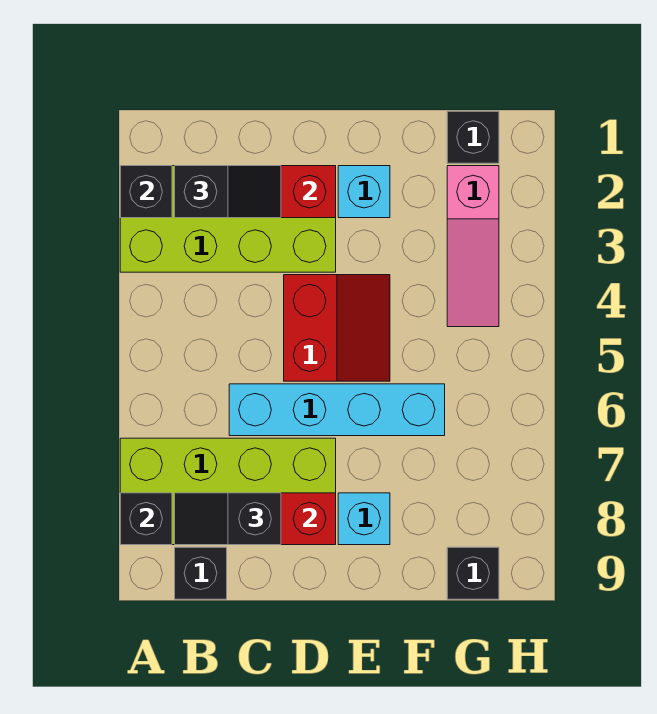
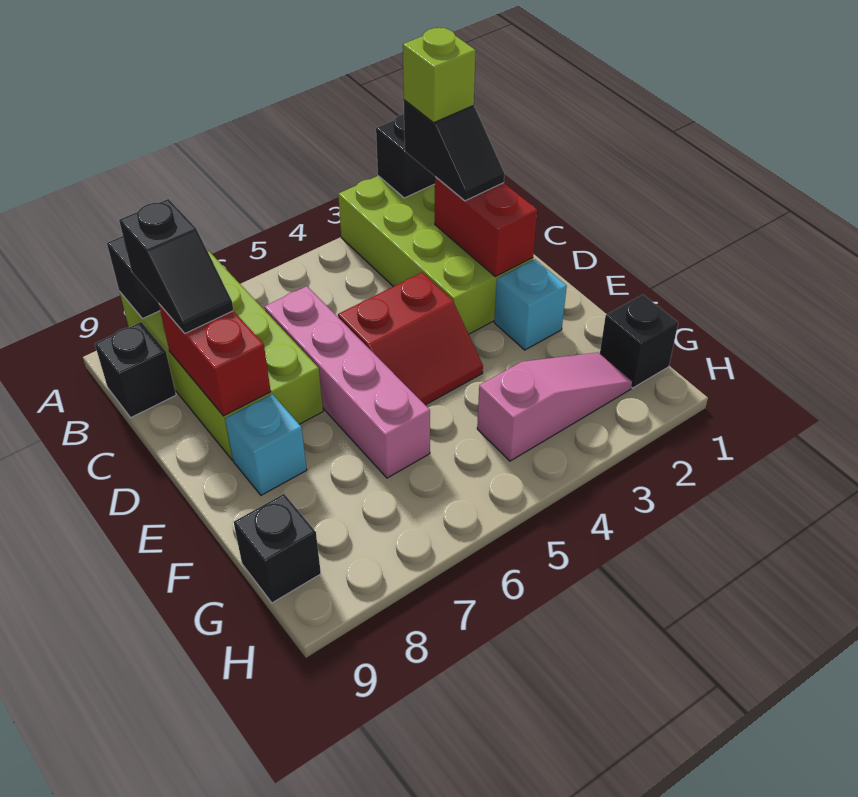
none -> lime 1x1 brick [403,28,476,123]
black 1x2 slope [175,493,281,545] -> black 1x2 slope turned to [119,199,234,333]
cyan 1x4 brick [229,384,445,436] -> pink 1x4 brick [264,286,430,478]
pink 1x3 slope [447,166,499,327] -> pink 1x3 slope turned to [477,353,632,461]

